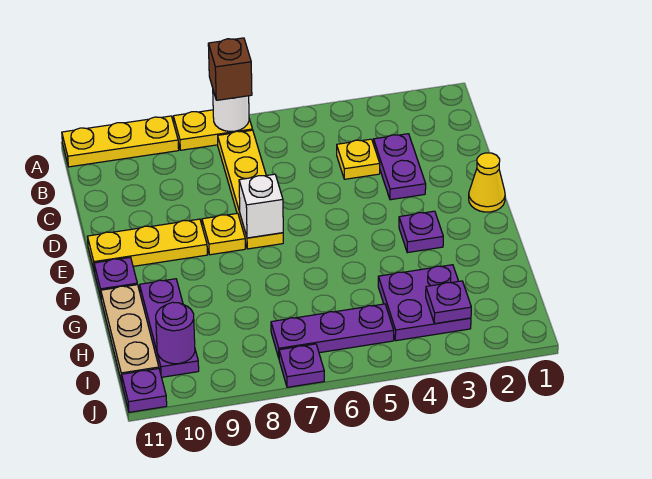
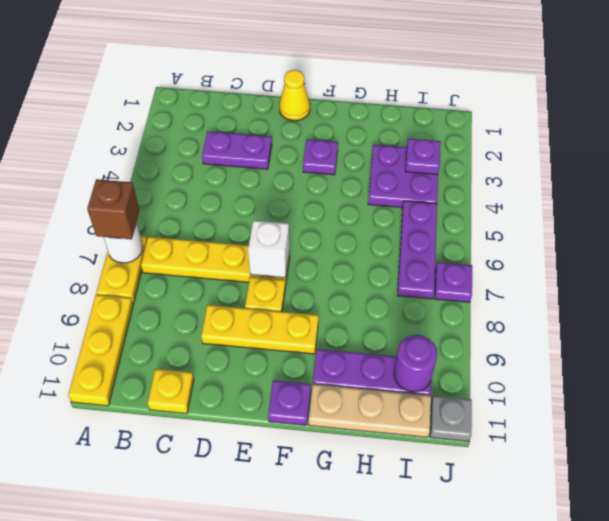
yellow 1x1 plate [337,139,380,179] -> yellow 1x1 plate moved to [148,369,194,414]
yellow 1x3 plate [87,219,207,272] -> yellow 1x3 plate turned to [201,305,319,354]
purple 1x1 plate [122,369,167,412] -> grey 1x1 plate [430,396,472,441]

